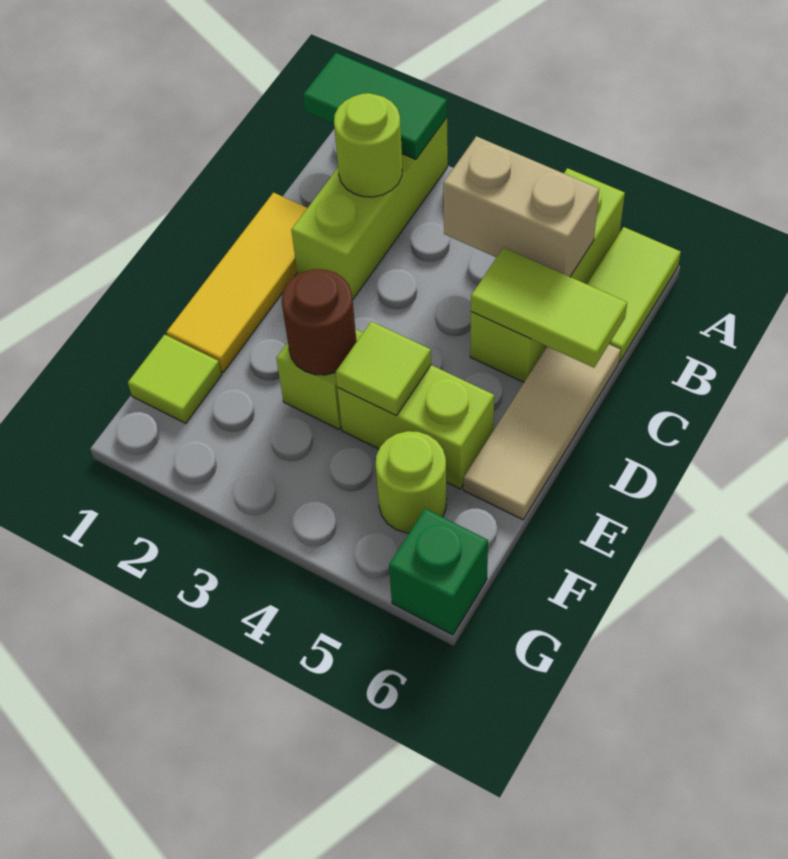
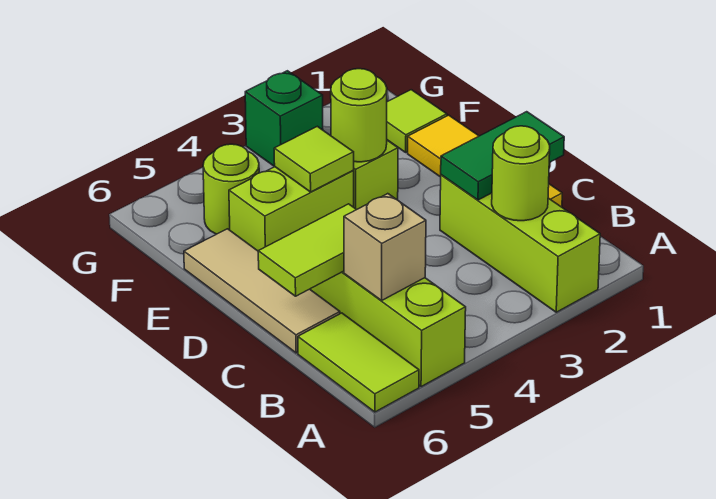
green 1x2 tile [303,53,447,159] -> green 1x2 tile moved to [441,112,564,200]
tan 1x2 brick [443,136,599,277] -> tan 1x1 brick [344,194,426,300]
brown 1x1 round brick [282,269,357,375] -> lime 1x1 round brick [331,69,387,162]
green 1x1 brick [389,509,488,635] -> green 1x1 brick moved to [245,71,323,167]

